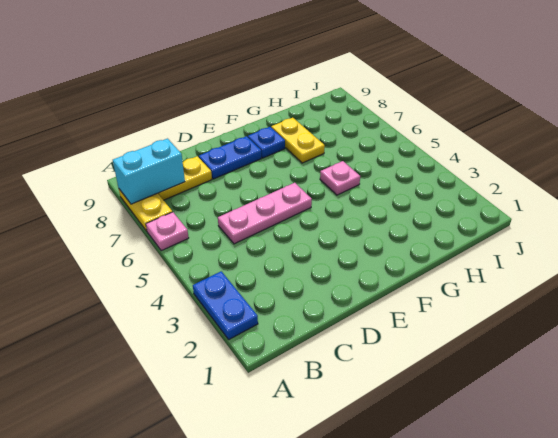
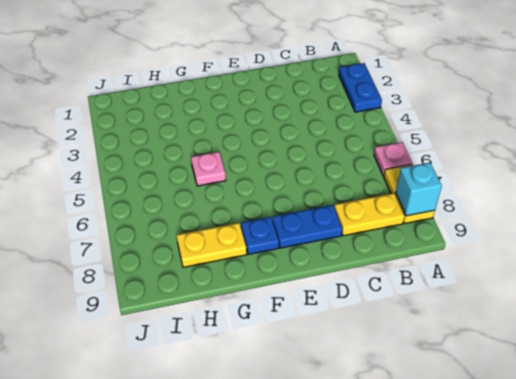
cyan 1x2 brick [113,139,185,204] -> cyan 1x1 brick [396,163,442,216]
pink 1x3 plate [218,183,312,244] -> none
yellow 1x2 plate [271,118,325,163] -> yellow 1x2 plate turned to [177,223,247,267]

